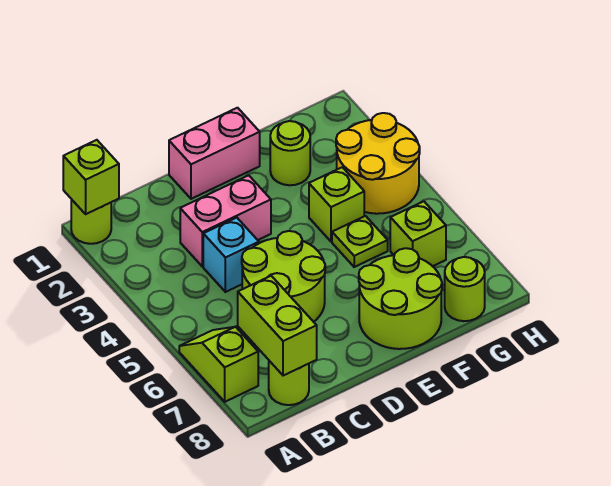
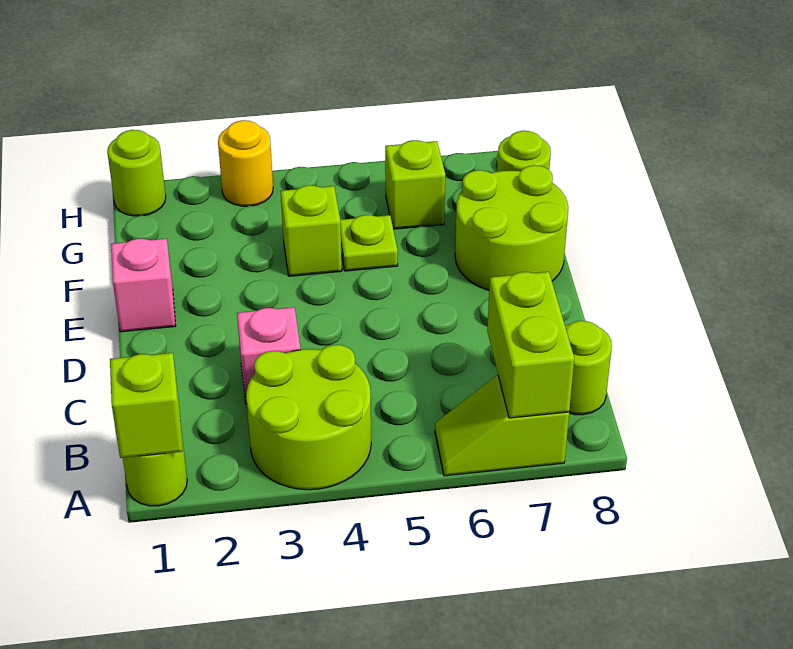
lime 1x2 brick [238,276,317,376] -> lime 1x2 brick turned to [487,272,574,418]
pink 1x2 brick [180,175,271,266] -> pink 1x1 brick [237,307,300,404]
cyan 1x1 brick [203,218,259,292] -> none
lime 2x2 round brick [242,231,325,322] -> lime 2x2 round brick moved to [246,345,371,490]
pink 1x2 brick [169,108,260,199] -> pink 1x1 brick [111,239,176,332]
lime 1x1 round brick [270,121,310,185] -> lime 1x1 round brick moved to [107,130,166,216]
yellow 2x2 round brick [336,113,420,214] -> yellow 1x1 round brick [218,120,273,206]

